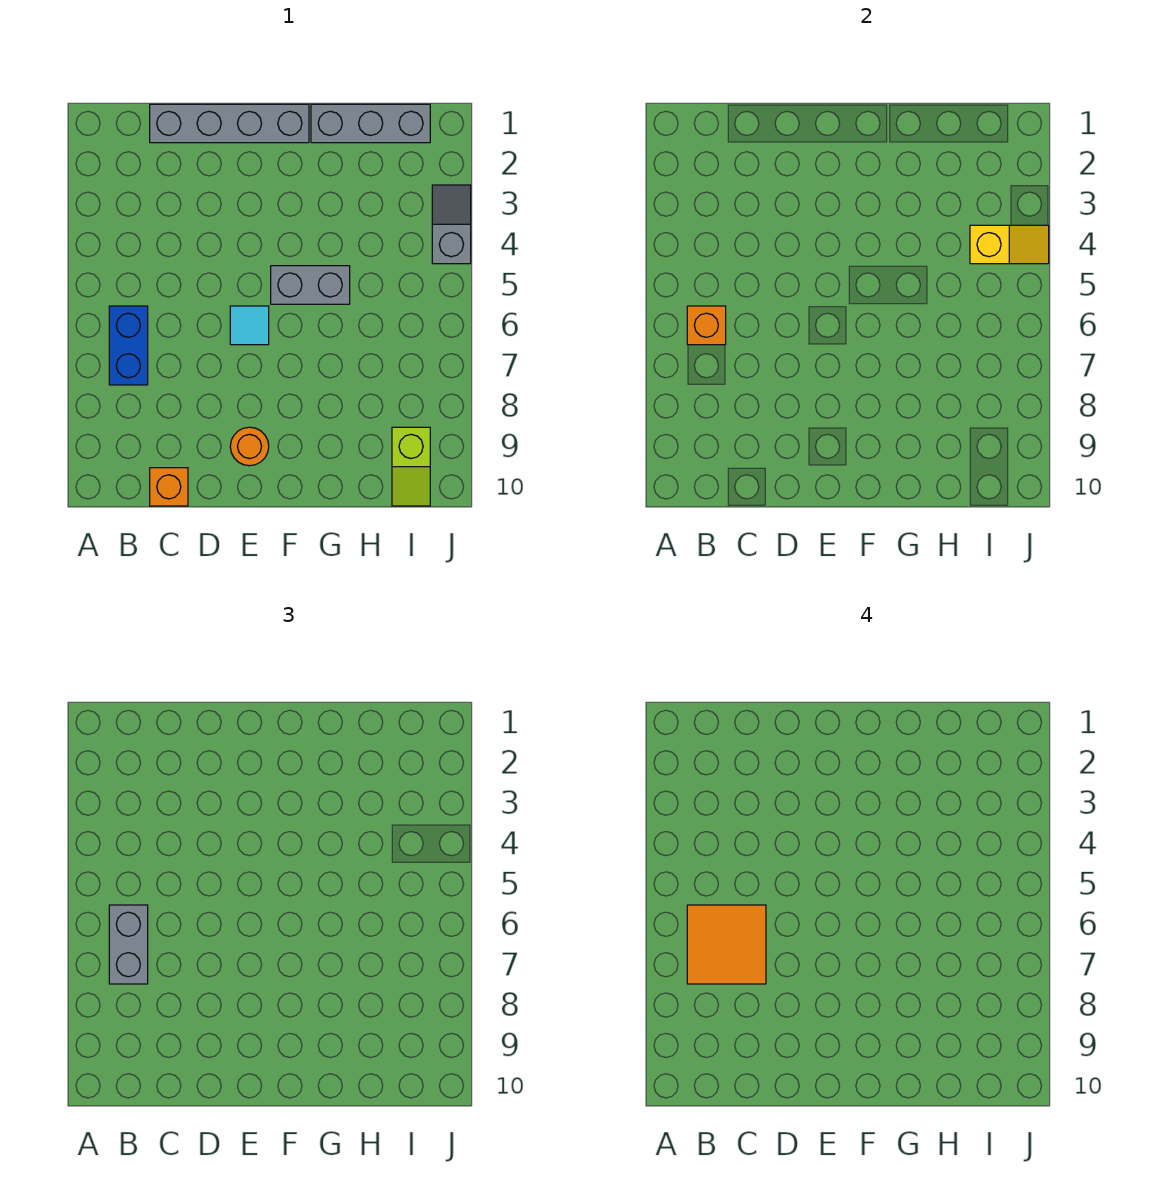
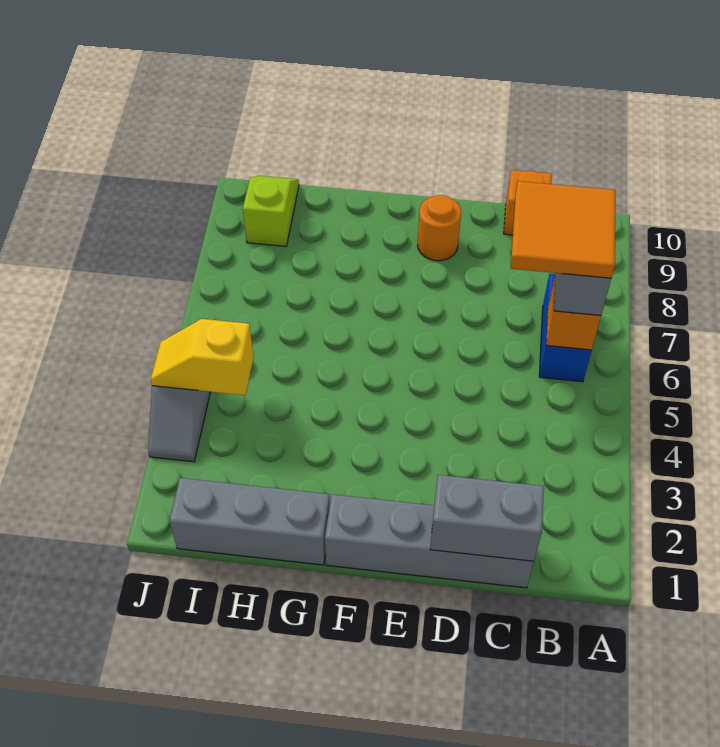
cyan 1x1 tile [230,306,269,345] -> none
grey 1x2 brick [271,266,350,304] -> grey 1x2 brick moved to [430,475,544,561]

